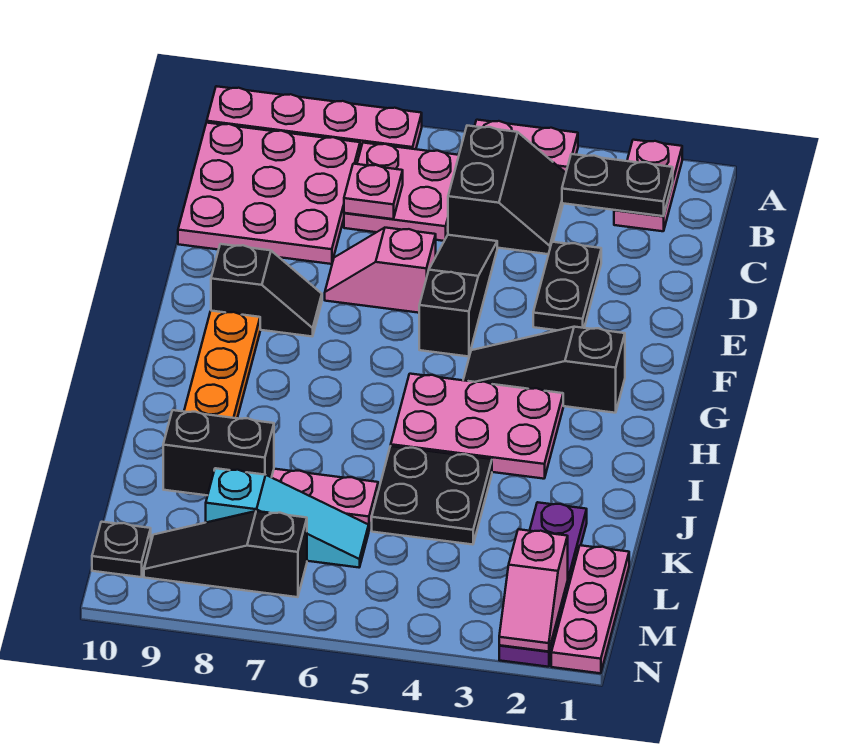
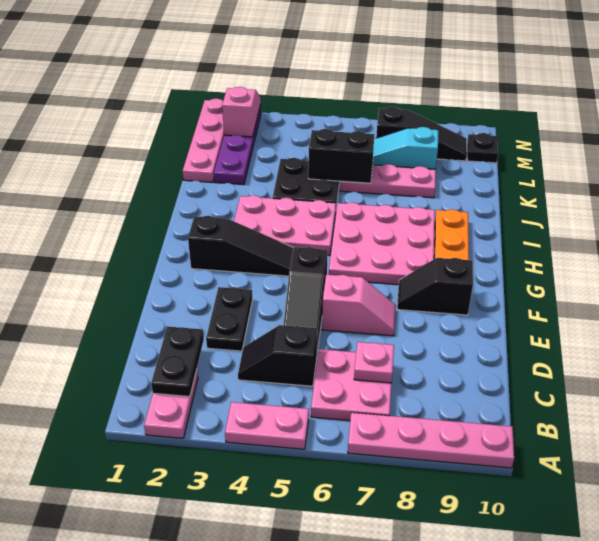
black 1x2 plate [562,154,673,216] -> black 1x2 plate turned to [151,326,204,397]
black 2x2 slope [448,126,566,254] -> black 1x2 slope [238,325,317,386]
pink 3x3 plate [178,123,360,264] -> pink 3x3 plate moved to [329,202,435,285]
black 1x2 brick [163,410,274,495] -> black 1x2 brick moved to [308,129,374,183]
pink 1x3 plate [551,545,629,673] -> pink 1x4 plate [183,99,224,182]

